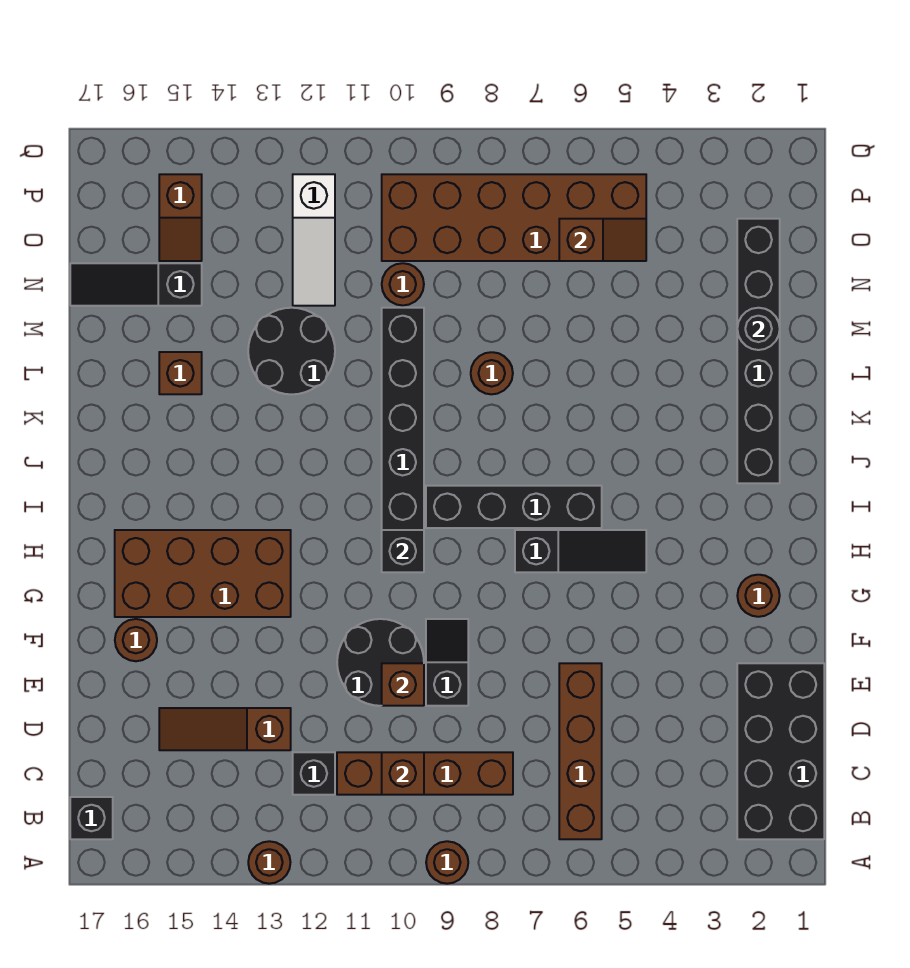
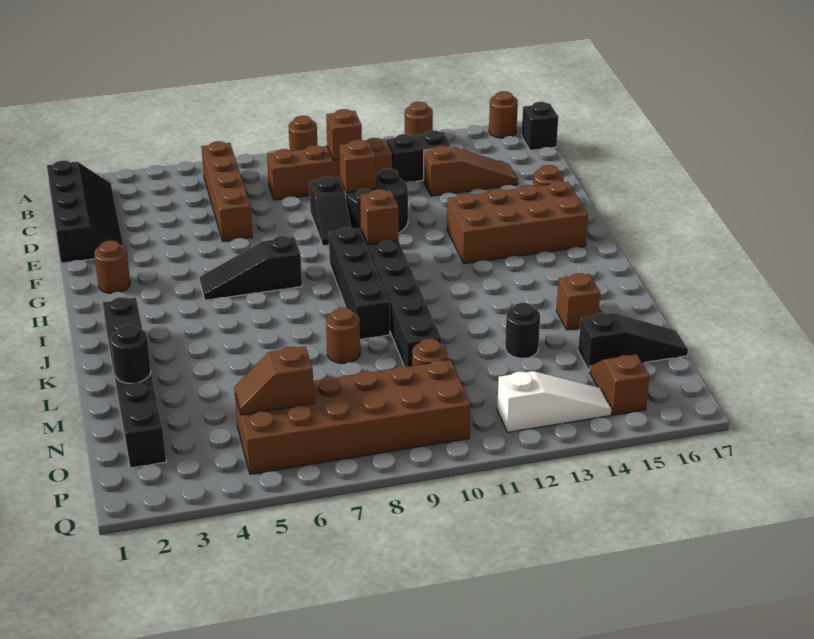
none -> brown 1x1 round brick [489,91,518,138]
black 2x4 brick [737,663,824,839] -> black 2x4 slope [47,161,123,263]
black 1x1 brick [293,752,335,795] -> black 1x2 brick [387,130,451,182]
black 1x1 brick [382,530,424,572] -> brown 1x1 brick [360,189,399,244]
black 1x4 brick [426,486,602,528] -> black 1x4 brick turned to [329,227,390,339]
black 2x2 round brick [248,308,335,394] -> black 1x1 round brick [505,303,540,358]
white 1x3 slope [293,174,335,306] -> white 1x3 slope turned to [497,371,612,432]

